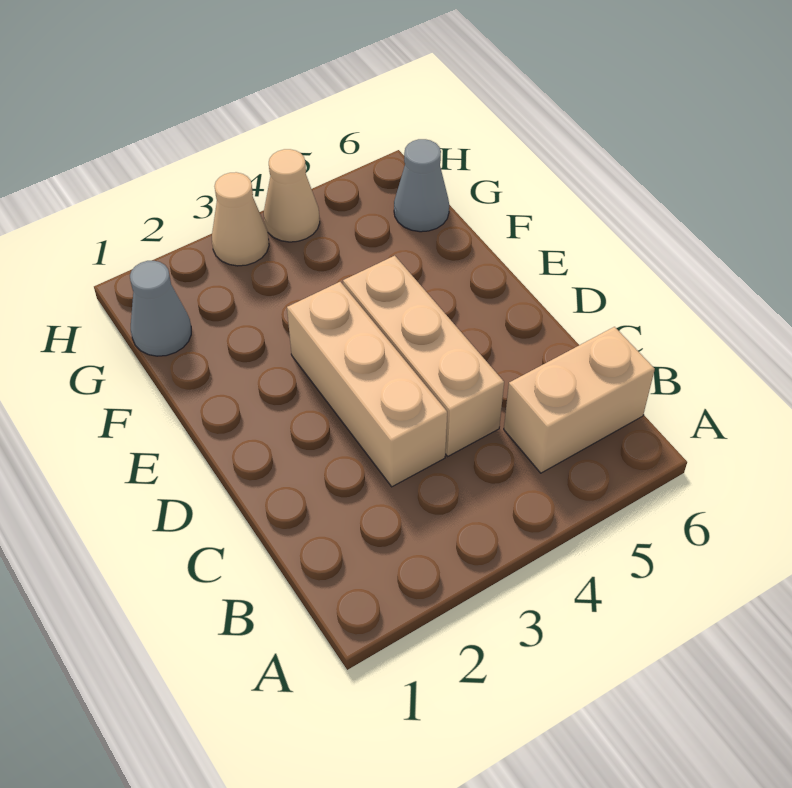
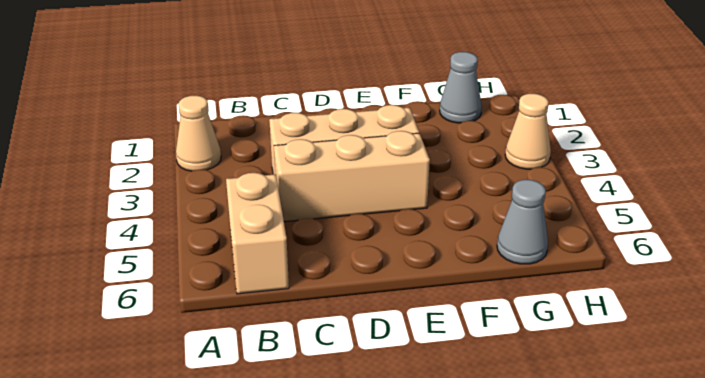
tan 1x1 cone [264,149,320,242] -> tan 1x1 cone moved to [176,96,221,171]

